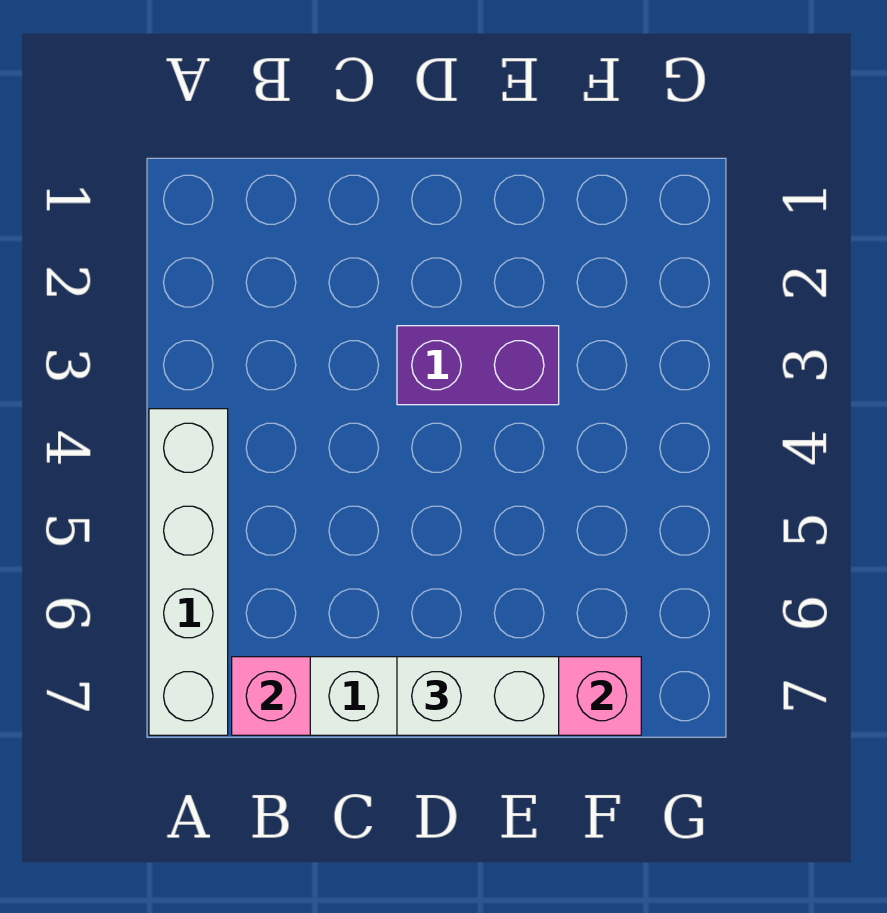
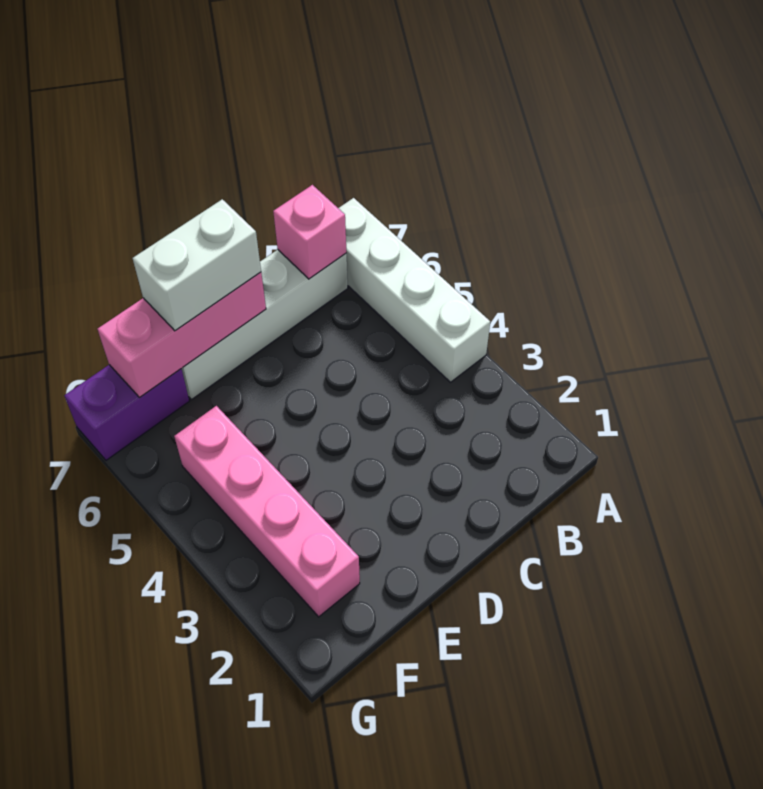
purple 1x2 brick [397,326,559,405] -> purple 1x2 brick moved to [64,365,189,460]
none -> pink 1x4 brick [174,406,360,617]

